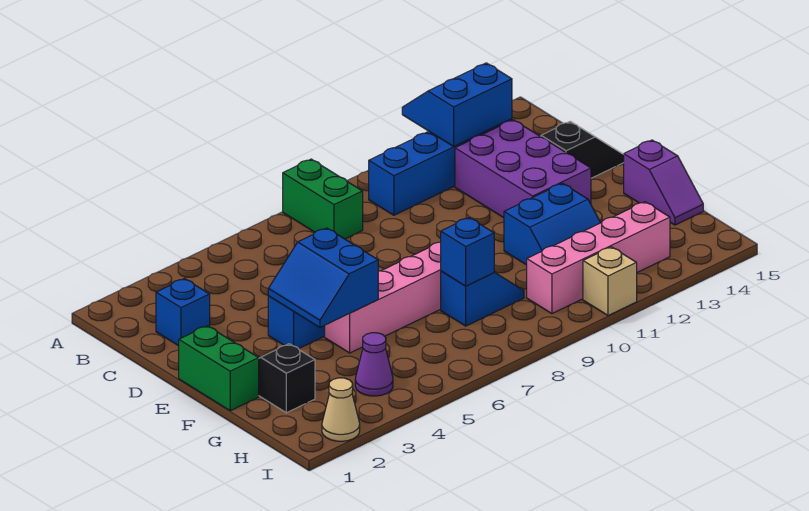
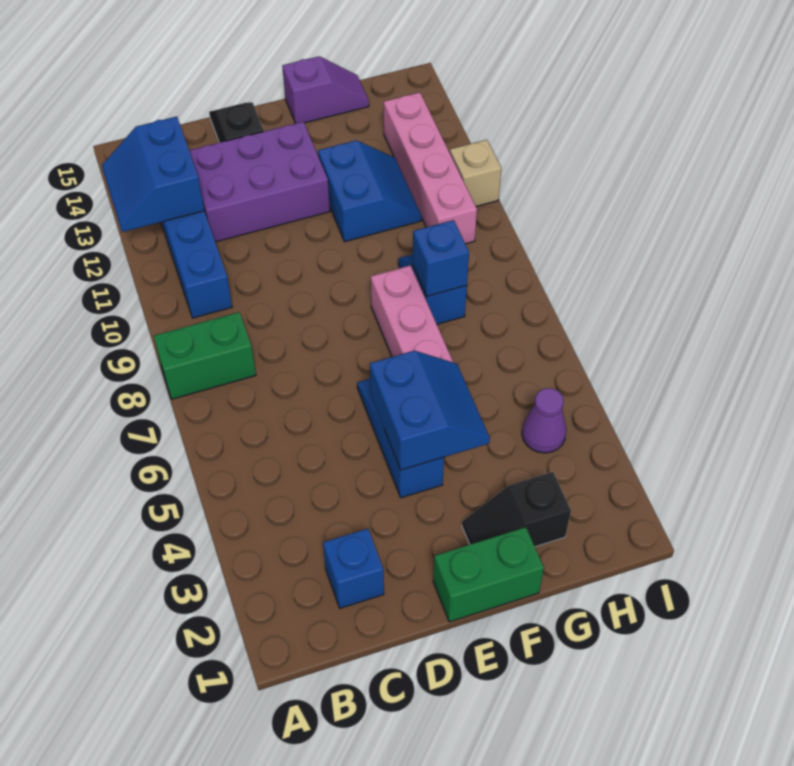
blue 2x2 slope [268,228,378,327] -> blue 2x2 slope turned to [370,351,490,470]
tan 1x1 cone [322,378,360,441] -> none

